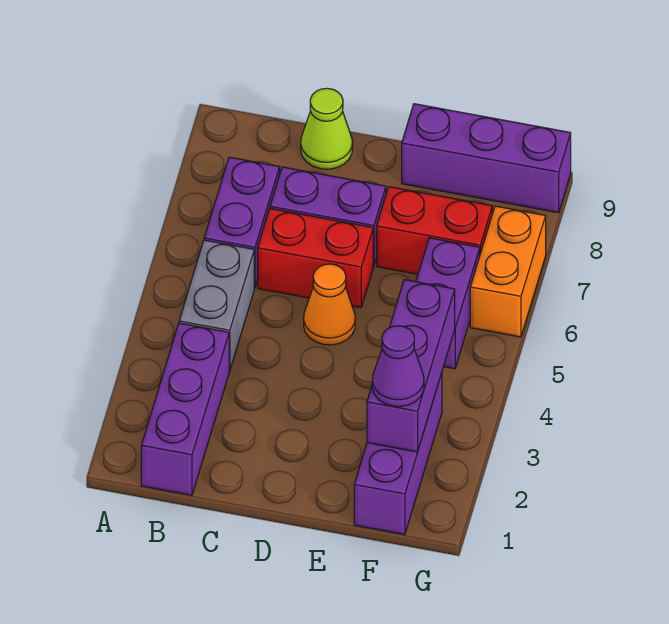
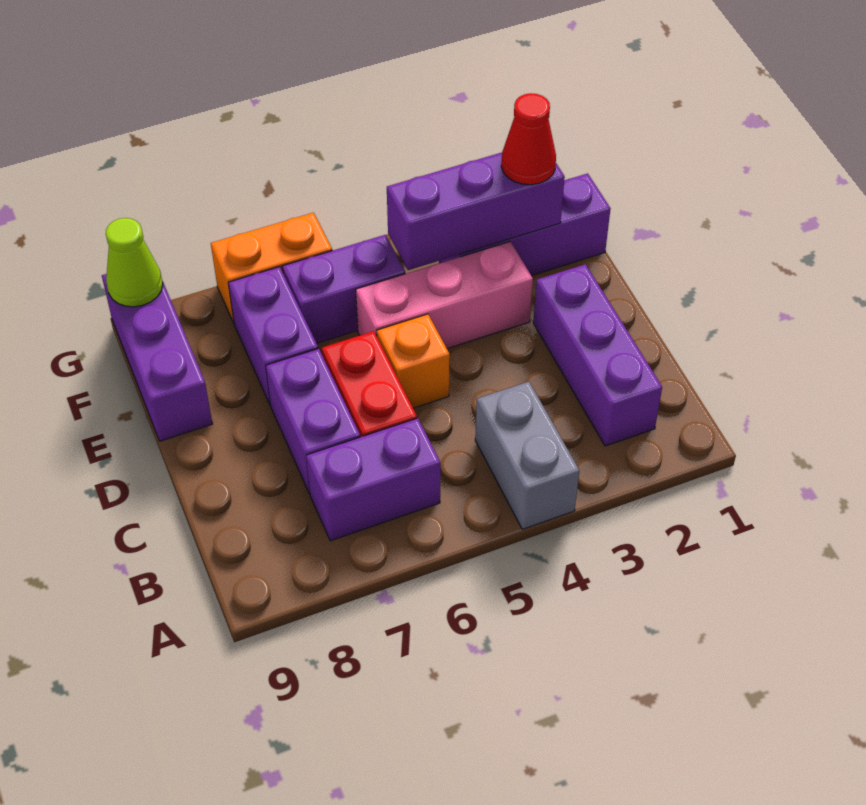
purple 1x3 brick [141,323,229,495] -> purple 1x3 brick turned to [533,264,662,446]
grey 1x2 brick [179,240,254,371] -> grey 1x2 brick turned to [475,382,579,529]
lime 1x1 cone [301,88,353,169] -> lime 1x1 cone moved to [106,218,163,307]
orange 1x1 cone [304,264,355,345] -> orange 1x1 brick [377,314,450,408]
none -> pink 1x3 brick [356,241,533,349]
red 1x2 brick [377,187,492,274] -> purple 1x2 brick [228,267,318,406]
purple 1x1 cone [372,326,424,407] -> red 1x1 cone [501,93,556,185]

